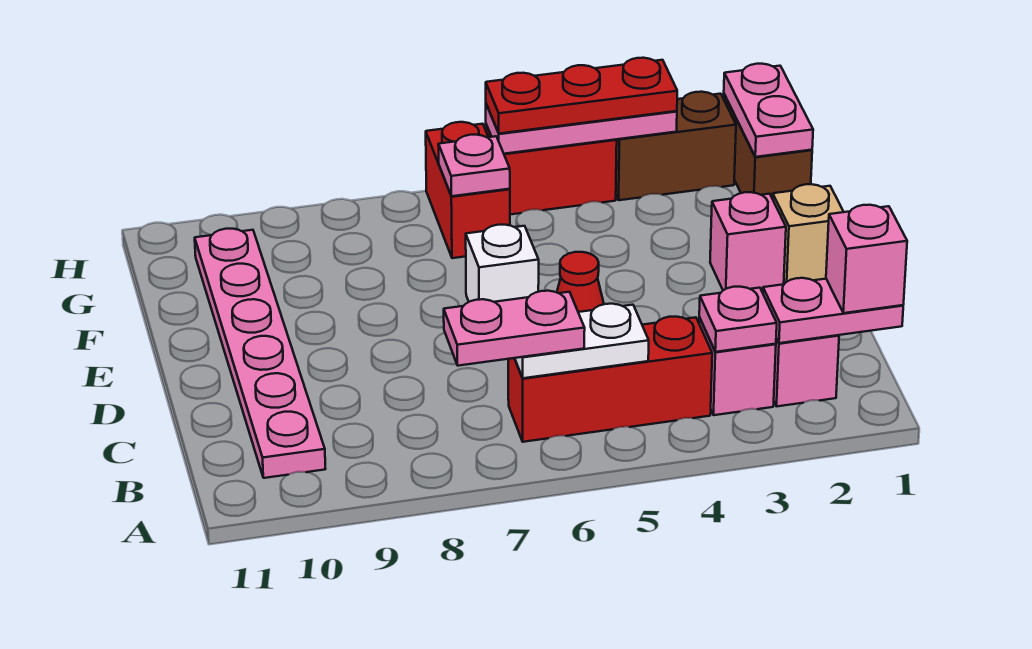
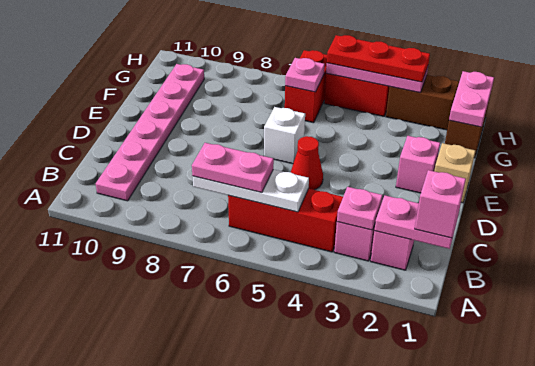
white 1x2 plate [515,304,649,378] -> white 1x3 plate [193,169,309,212]

